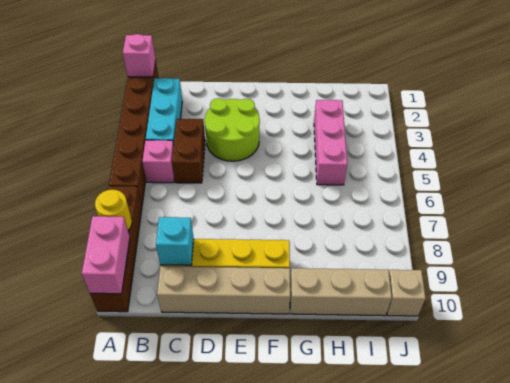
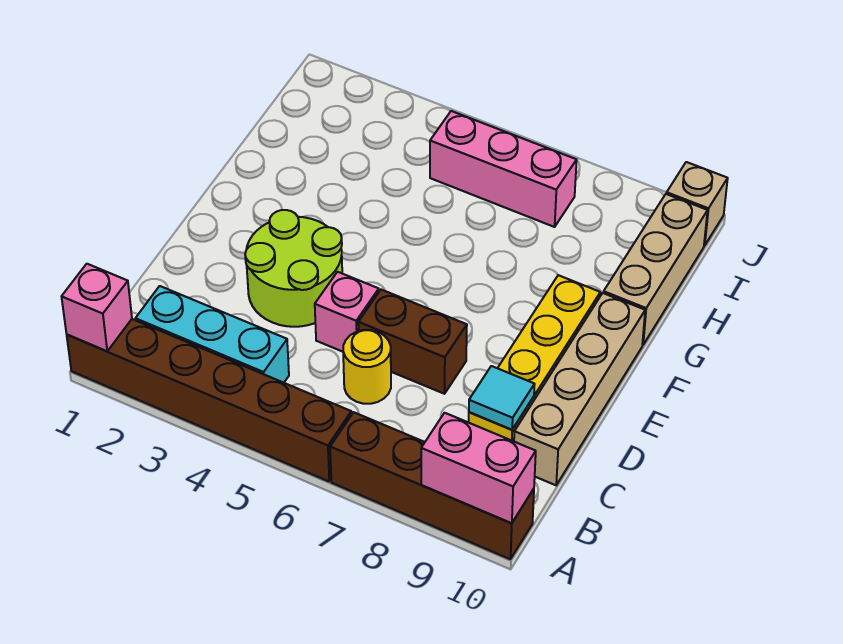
yellow 1x1 round brick [95,190,132,230] -> yellow 1x1 round brick moved to [343,330,391,404]
pink 1x1 brick [142,140,174,183] -> pink 1x1 brick moved to [315,272,379,352]
brown 1x2 brick [172,119,205,183] -> brown 1x2 brick moved to [358,290,467,394]
cyan 1x1 brick [156,217,194,265] -> cyan 1x1 tile [469,366,535,430]
pink 1x3 brick [314,100,347,185] -> pink 1x3 brick moved to [430,111,577,227]

